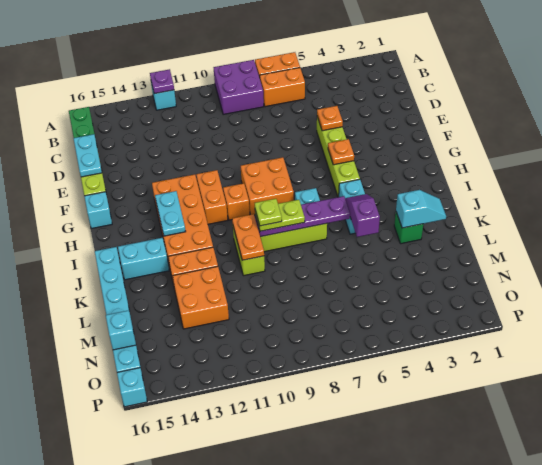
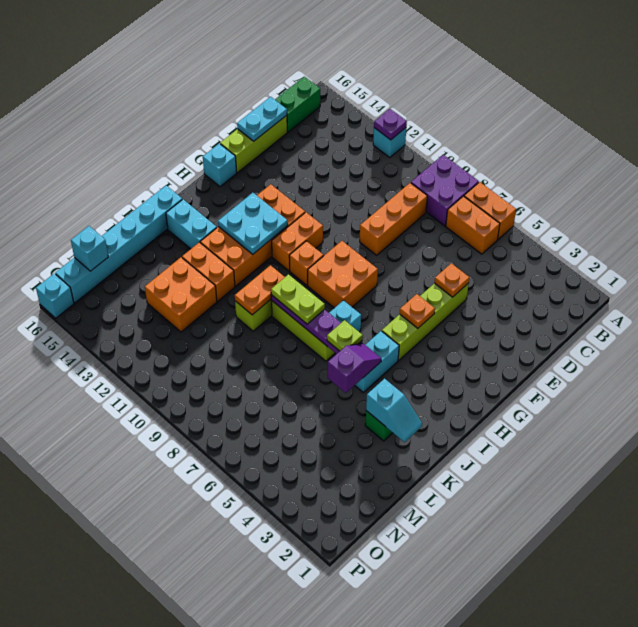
none -> orange 1x3 brick [360,183,427,255]
cyan 1x2 plate [155,191,186,236] -> cyan 2x2 plate [218,193,288,254]
lime 1x1 plate [255,199,282,226] -> lime 1x1 plate moved to [327,320,363,351]

